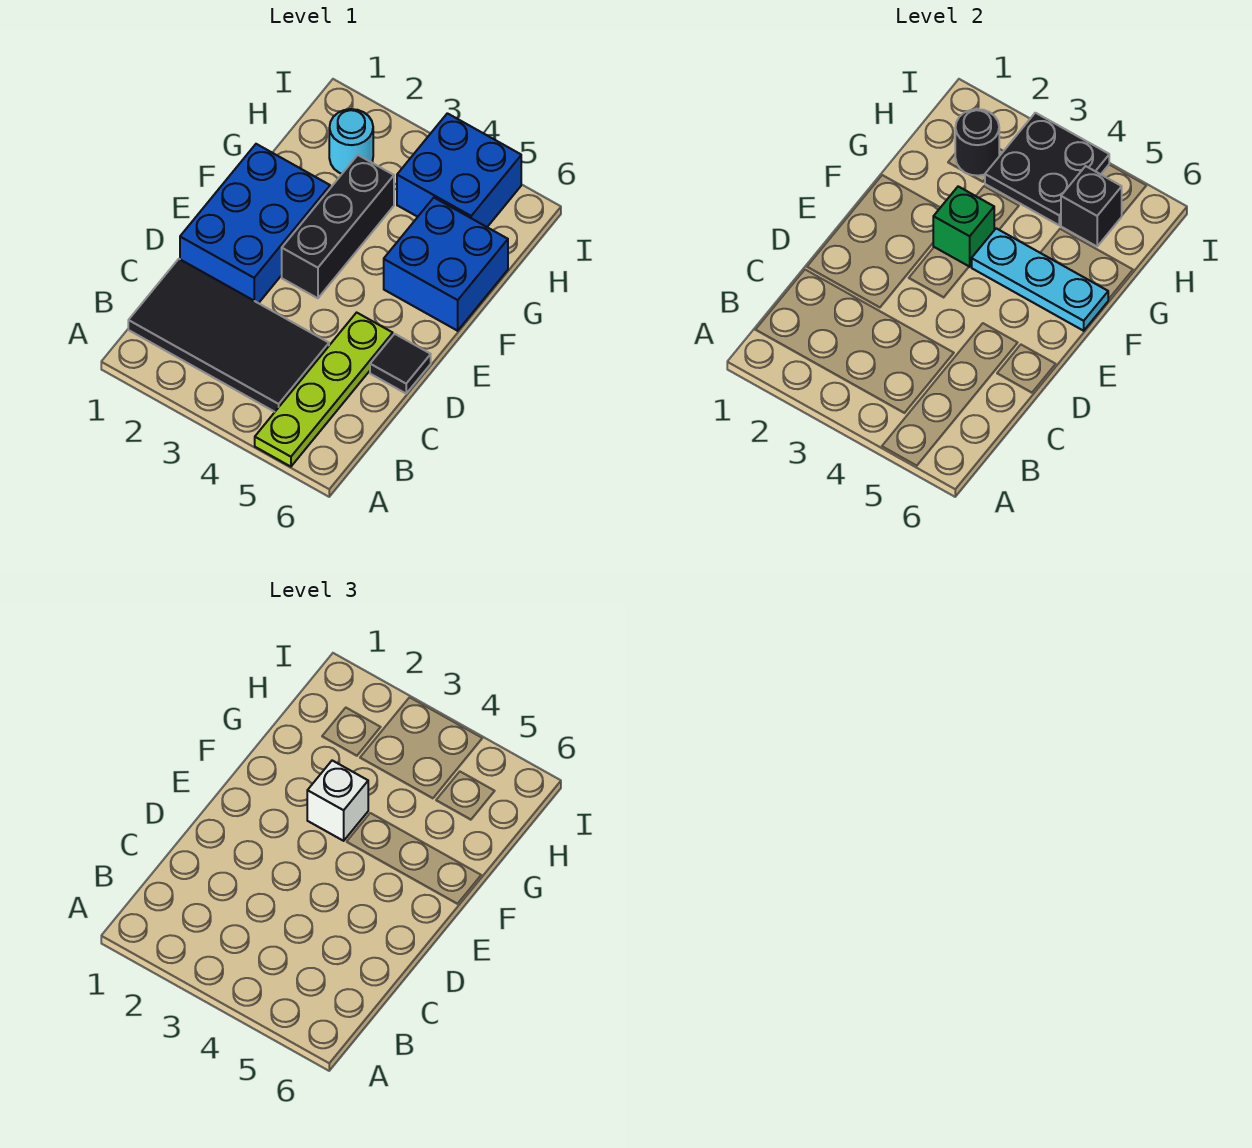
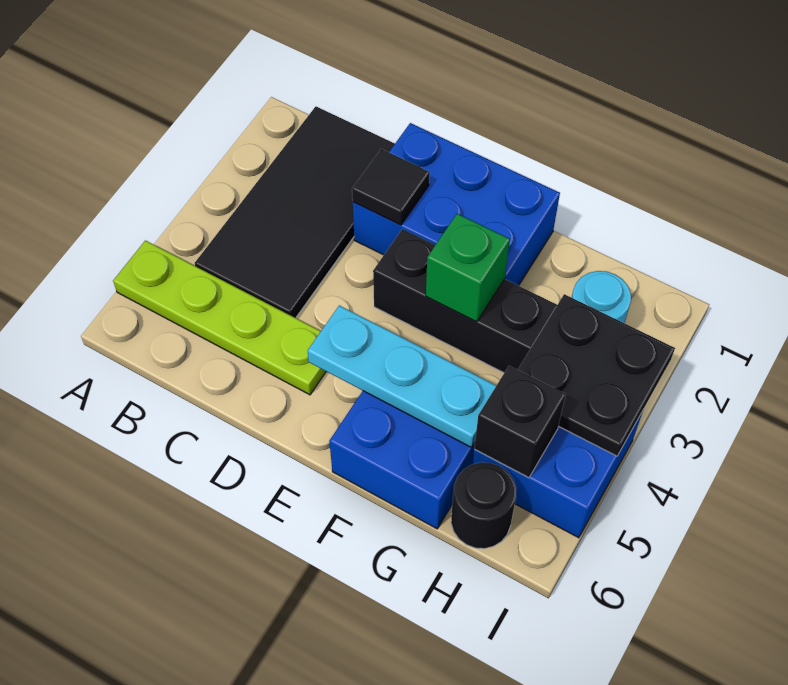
black 1x1 tile [370,334,431,393] -> black 1x1 tile moved to [352,149,430,225]
white 1x1 brick [307,760,368,841] -> none
cyan 1x3 plate [972,228,1108,331] -> cyan 1x3 plate turned to [308,305,496,447]
black 1x1 round brick [955,109,999,176] -> black 1x1 round brick moved to [451,462,516,549]

